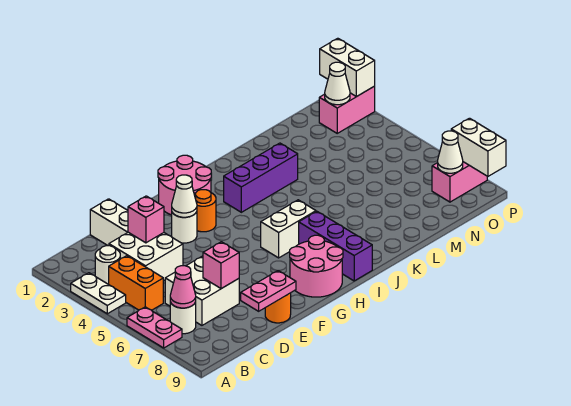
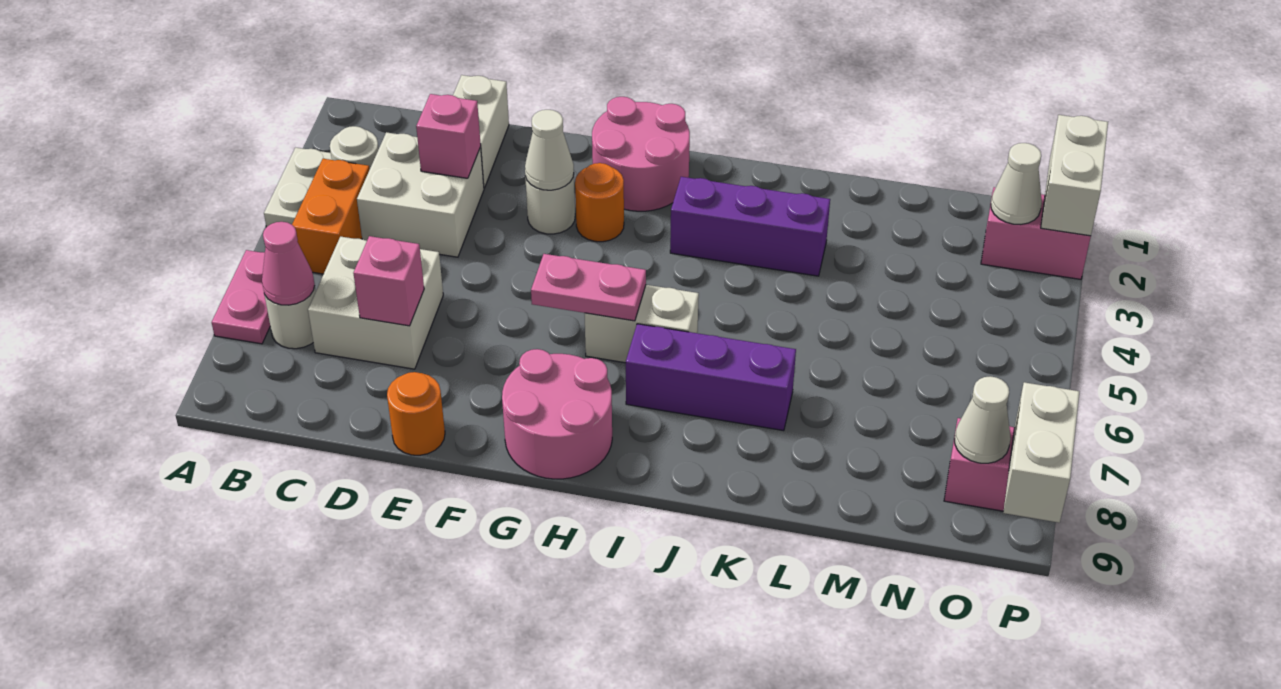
pink 1x2 plate [241,271,296,311] -> pink 1x2 plate moved to [531,254,646,321]
purple 1x3 brick [299,211,372,281] -> purple 1x3 brick turned to [626,324,796,431]

